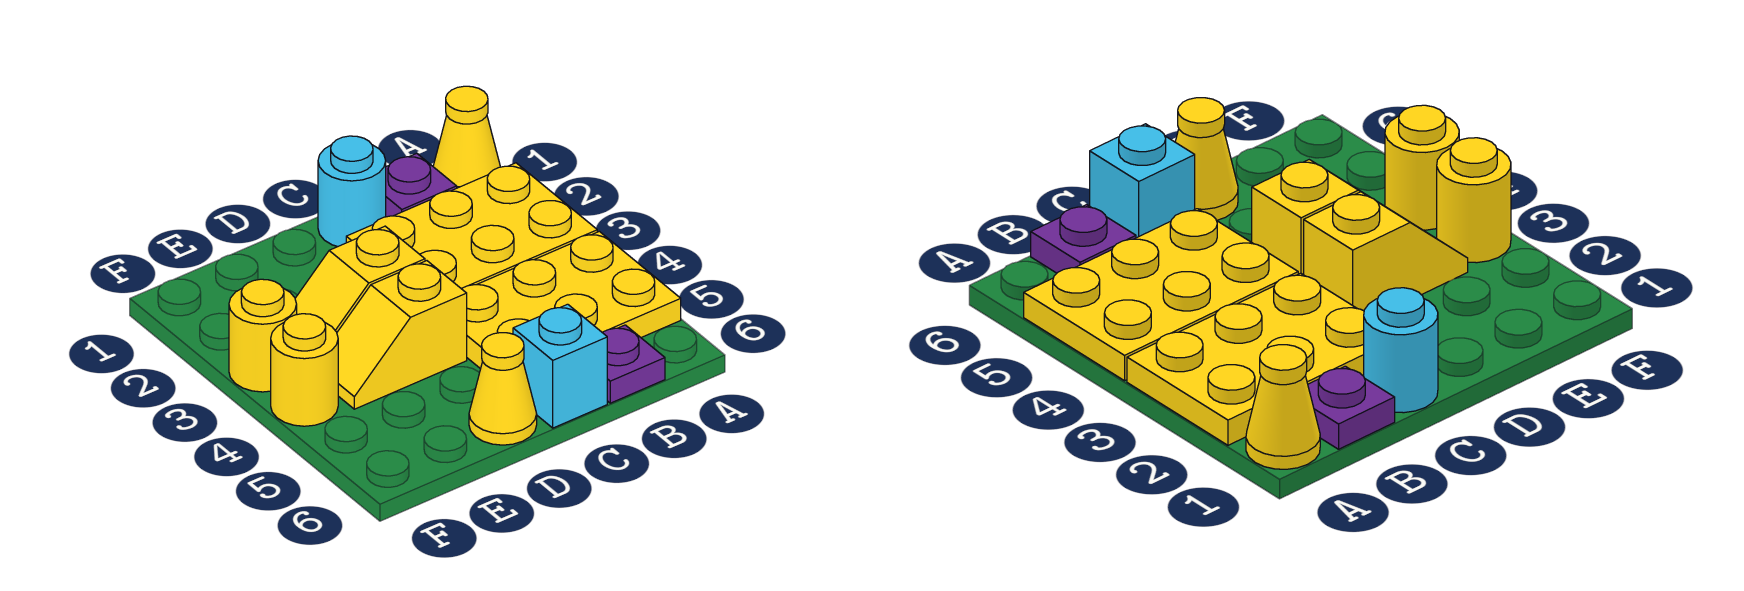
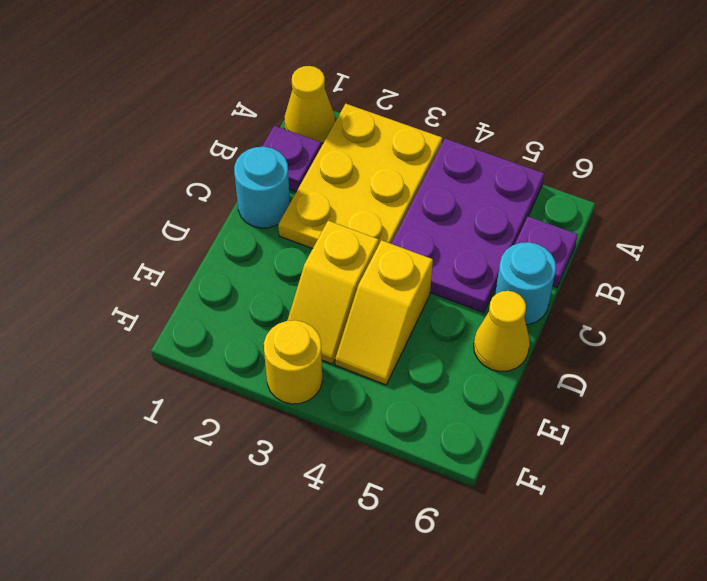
yellow 2x3 plate [461,231,681,369] -> purple 2x3 plate [391,139,544,313]
cyan 1x1 brick [513,304,607,428] -> cyan 1x1 round brick [495,242,556,325]
yellow 1x1 round brick [271,314,338,426] -> none

